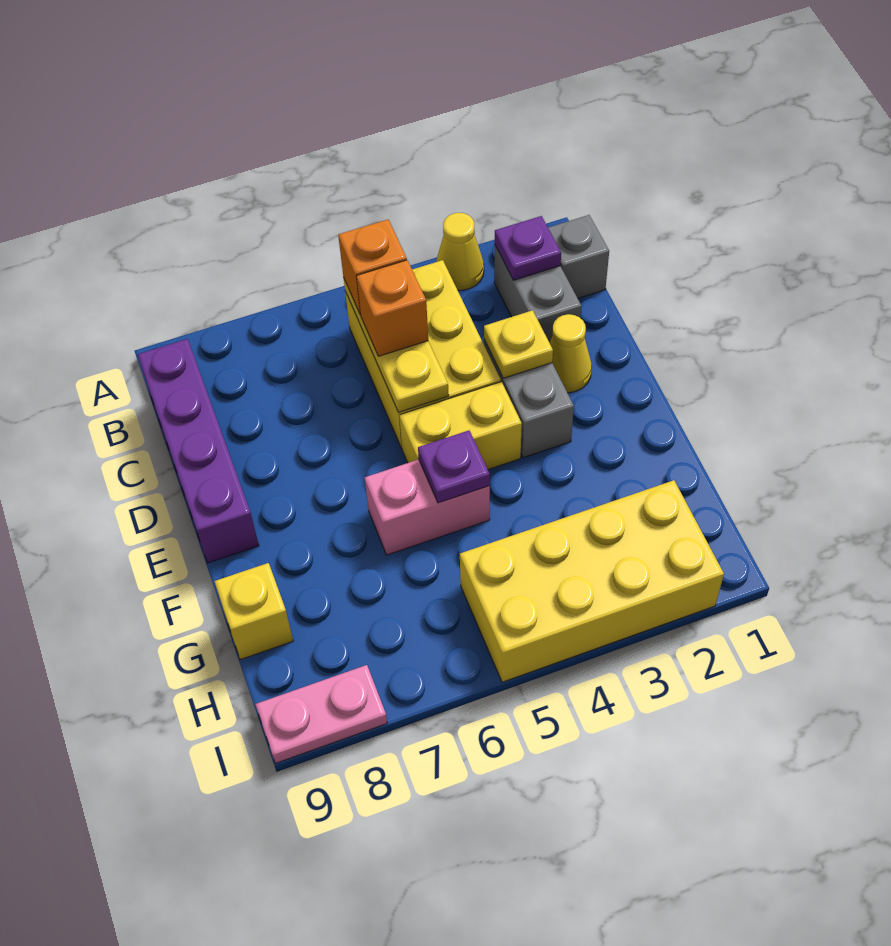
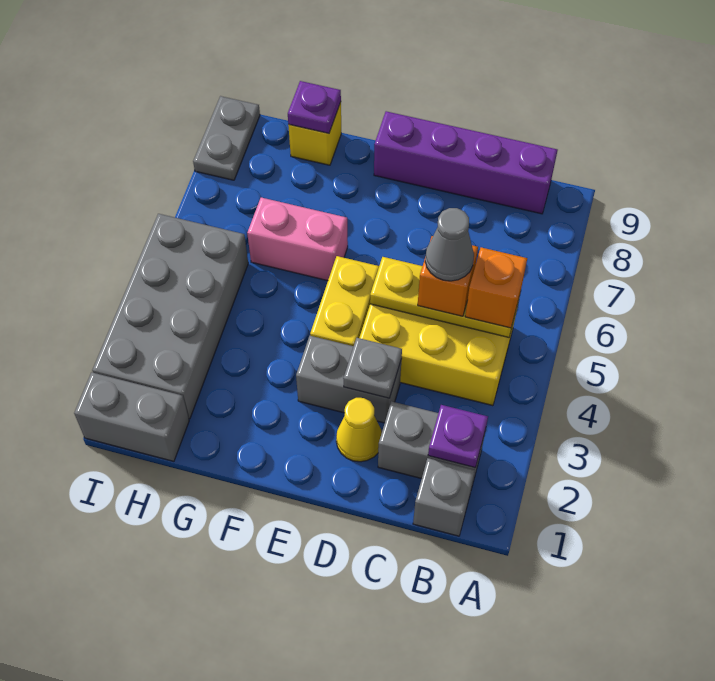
yellow 1x1 cone [436,213,484,290] -> none
none -> grey 1x1 cone [425,208,474,281]
yellow 1x1 plate [484,310,553,378] -> grey 1x1 plate [343,338,402,398]
pink 1x2 brick [365,460,490,555] -> pink 1x2 brick turned to [247,198,348,281]
purple 1x1 plate [418,430,490,503] -> purple 1x1 plate moved to [288,81,341,133]
none -> grey 1x2 brick [74,372,189,461]
yellow 2x4 brick [460,480,724,682] -> grey 2x4 brick [92,214,248,419]
pink 1x2 plate [256,665,387,763] -> grey 1x2 plate [193,96,260,180]

